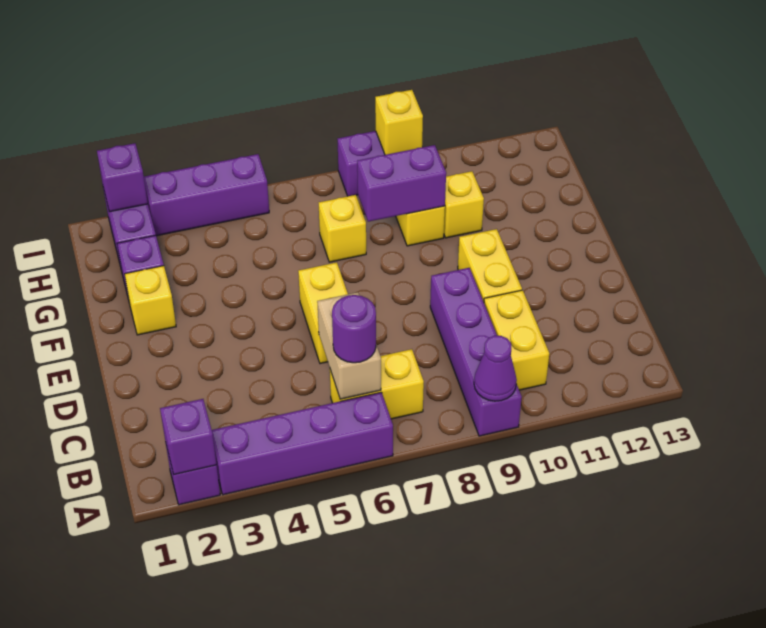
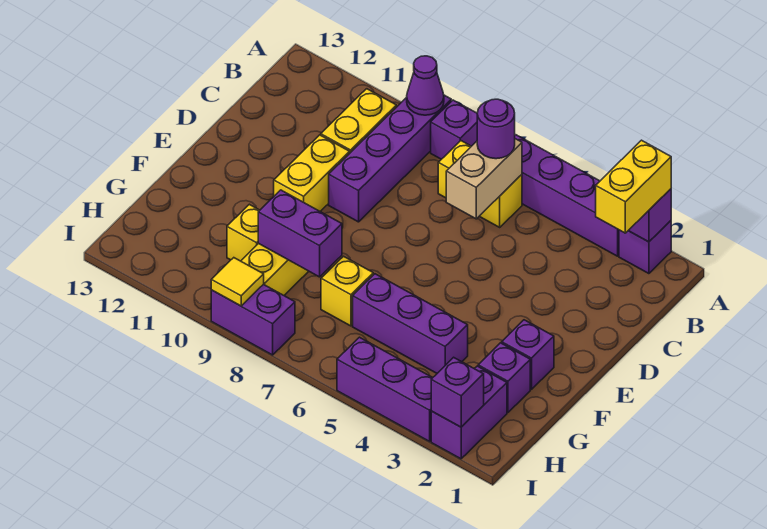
none -> purple 1x1 brick [431,100,477,159]
yellow 1x2 brick [298,262,348,364] -> yellow 1x2 brick moved to [596,140,671,233]
yellow 1x1 brick [125,266,176,335] -> purple 1x1 brick [502,320,554,389]
none -> purple 1x3 brick [353,274,468,373]
yellow 1x1 brick [375,90,423,155] -> yellow 1x1 tile [211,258,264,306]

